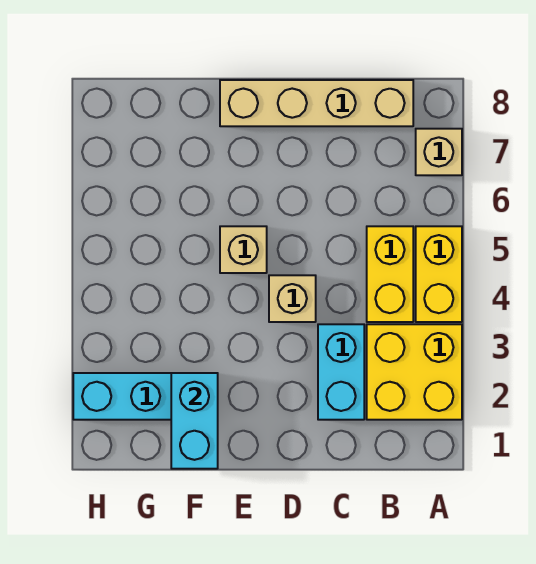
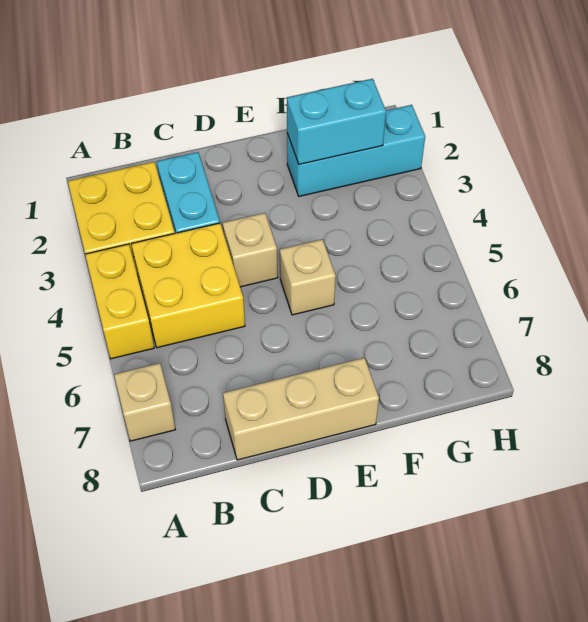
yellow 1x2 brick [367,226,413,322] -> yellow 2x2 brick [132,223,245,348]
tan 1x4 brick [220,80,413,126] -> tan 1x3 brick [223,358,379,460]
cyan 1x2 brick [171,373,218,469] -> cyan 1x2 brick turned to [287,79,386,164]

